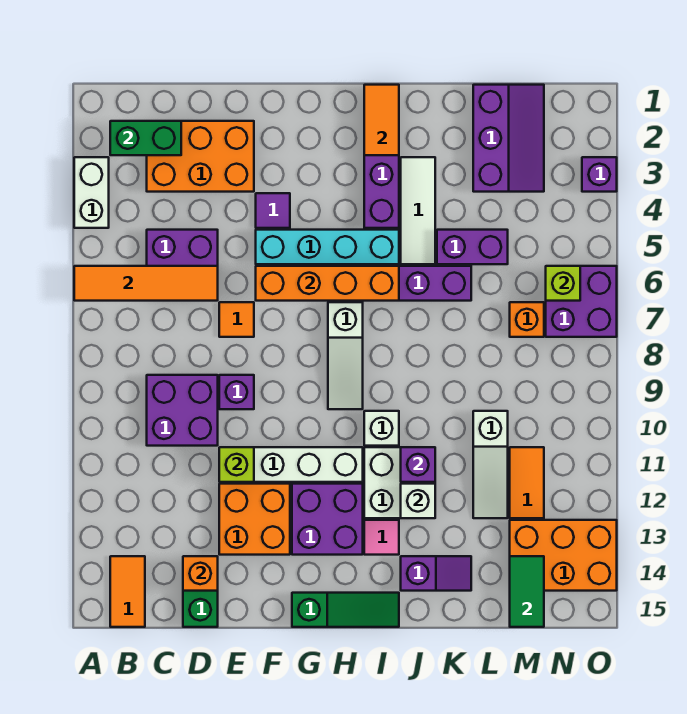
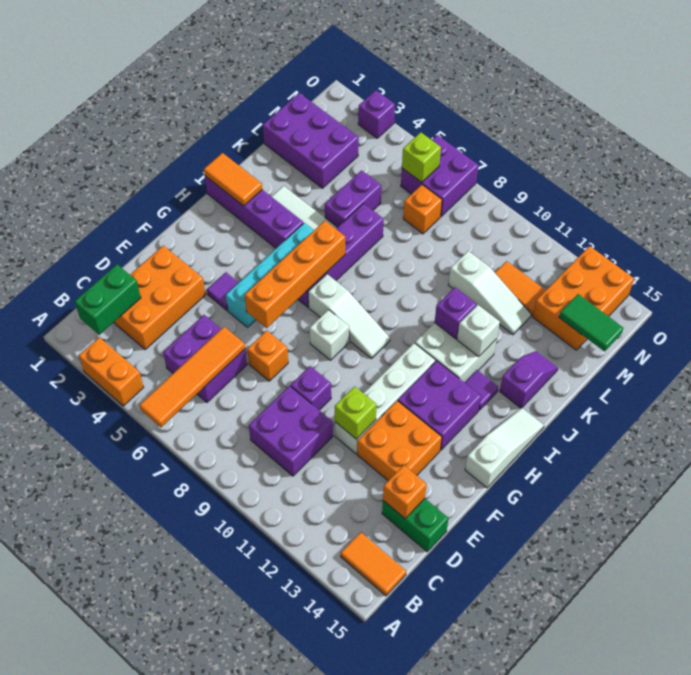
white 1x2 brick [74,157,109,228] -> orange 1x2 brick [79,337,144,406]
orange 1x1 tile [219,302,254,337] -> orange 1x1 brick [247,331,288,381]
green 1x3 slope [292,593,399,627] -> white 1x3 slope [465,408,544,488]
white 1x1 brick [364,411,399,446] -> white 1x1 brick moved to [310,310,349,360]
pink 1x1 tile [364,520,399,555] -> purple 1x1 tile [464,370,498,410]
purple 2x3 slope [473,85,544,192] -> purple 2x3 brick [263,93,359,188]

